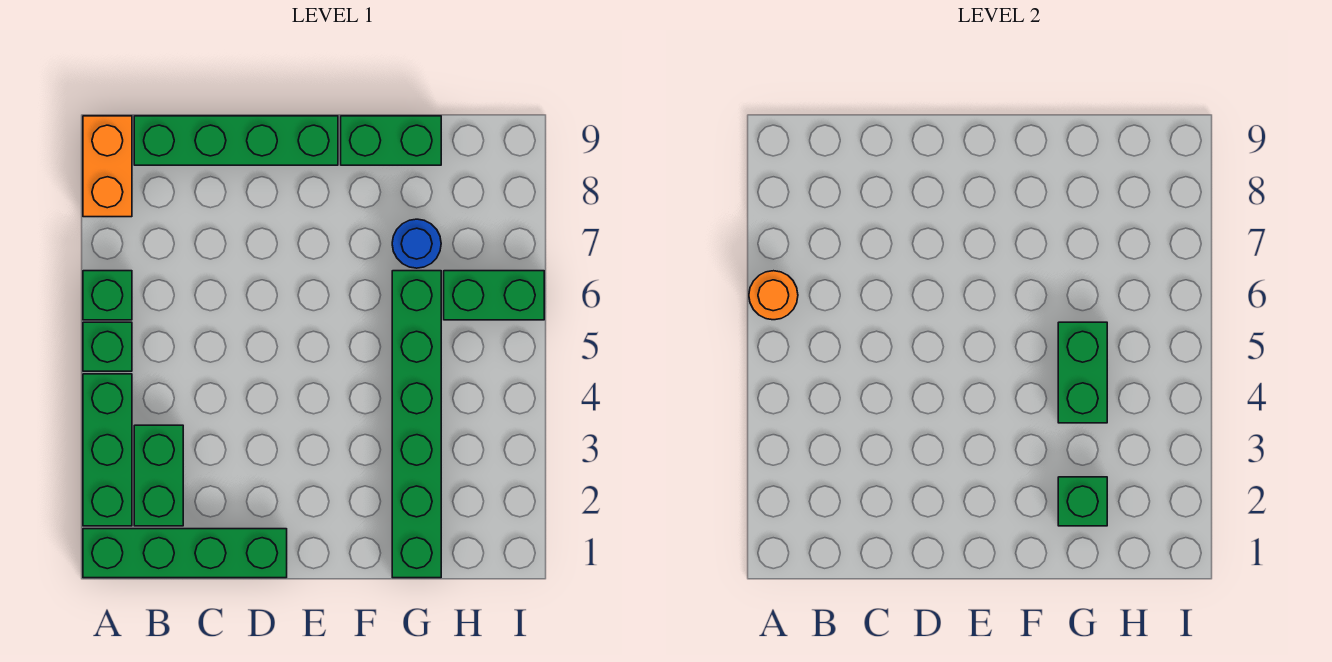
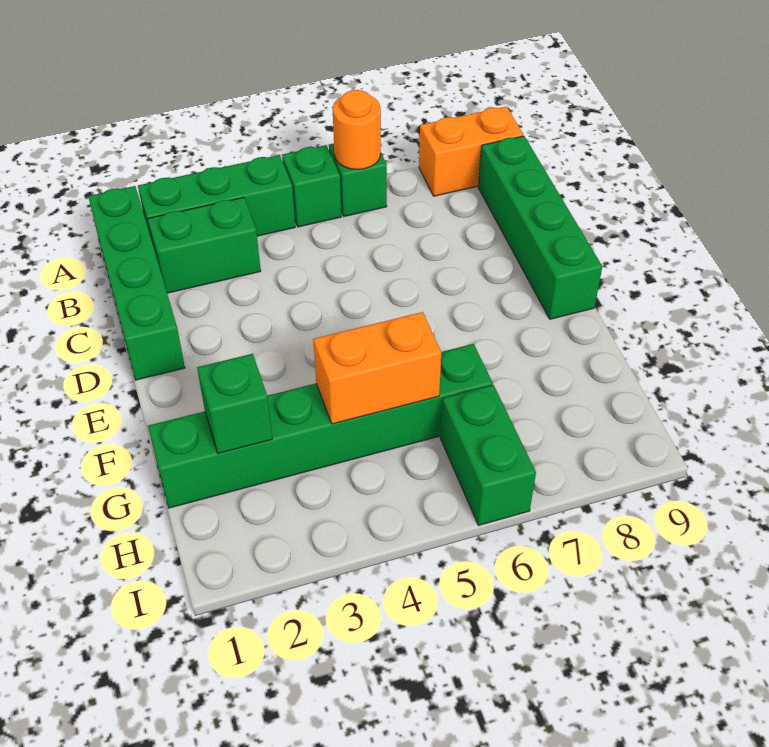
green 1x2 brick [341,116,441,165] -> none
green 1x2 brick [1058,322,1107,423] -> orange 1x2 brick [313,312,441,424]
blue 1x1 round brick [392,219,441,268] -> none

